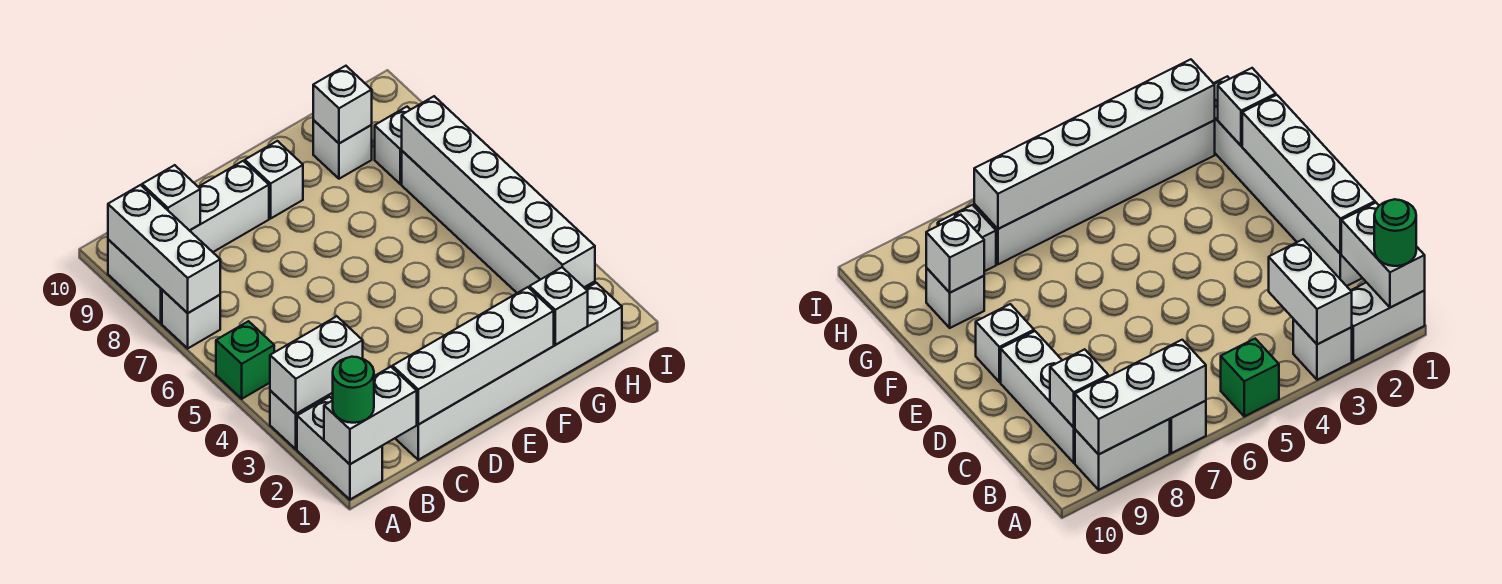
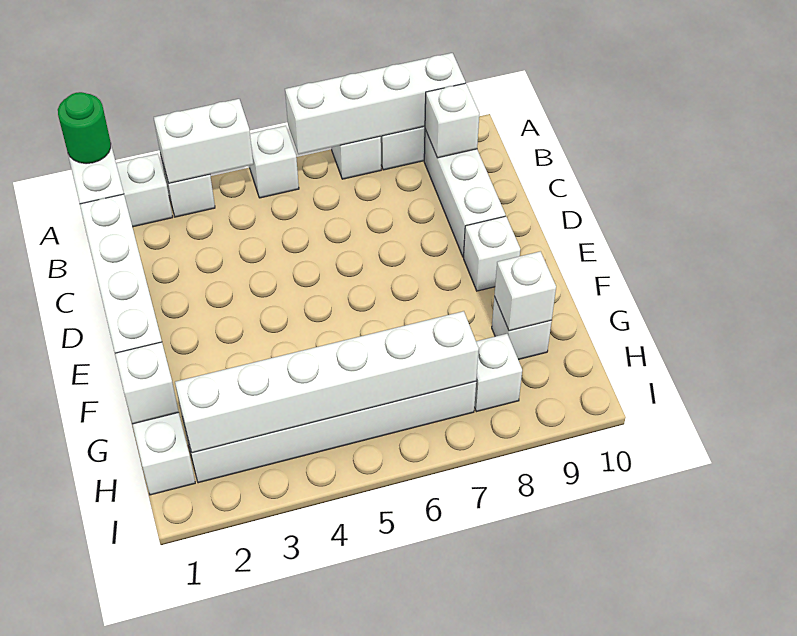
white 1x2 brick [270,316,363,414] -> white 1x2 brick turned to [154,99,253,183]
green 1x1 brick [216,321,274,399] -> white 1x1 brick [249,126,299,198]
white 1x3 brick [108,185,220,313] -> white 1x4 brick [285,53,465,154]

